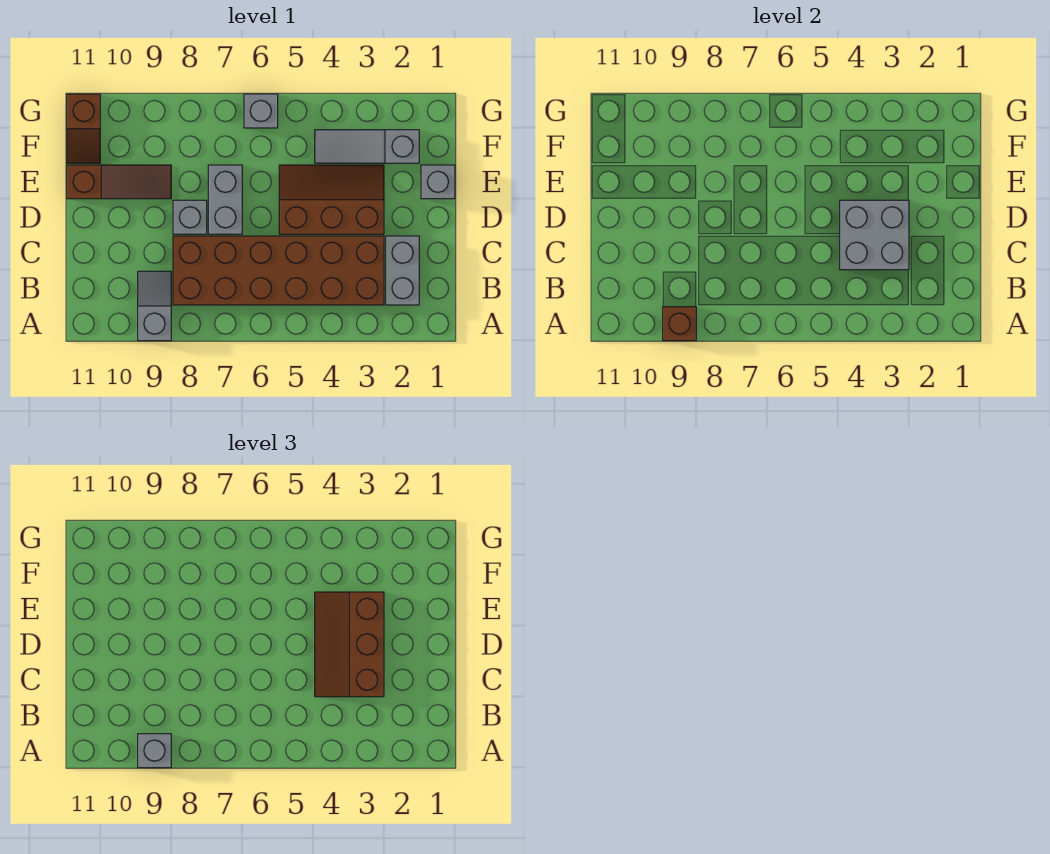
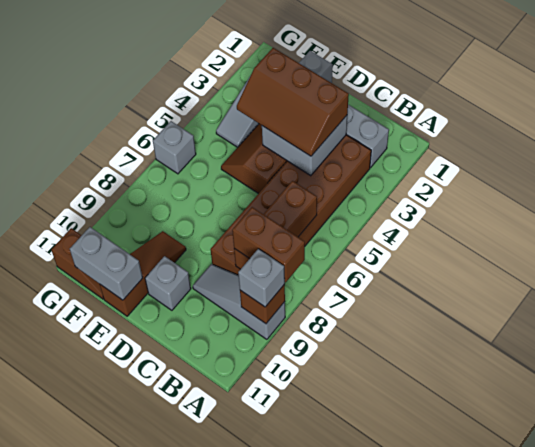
none -> brown 1x2 brick [232,207,305,282]
grey 1x2 slope [138,271,171,341] -> grey 1x3 slope [193,264,285,339]
none -> brown 1x3 brick [234,181,317,269]
grey 1x2 brick [208,165,242,234] -> grey 1x2 brick moved to [70,227,143,300]
grey 1x1 brick [173,200,207,234] -> grey 1x1 brick moved to [145,256,191,310]

